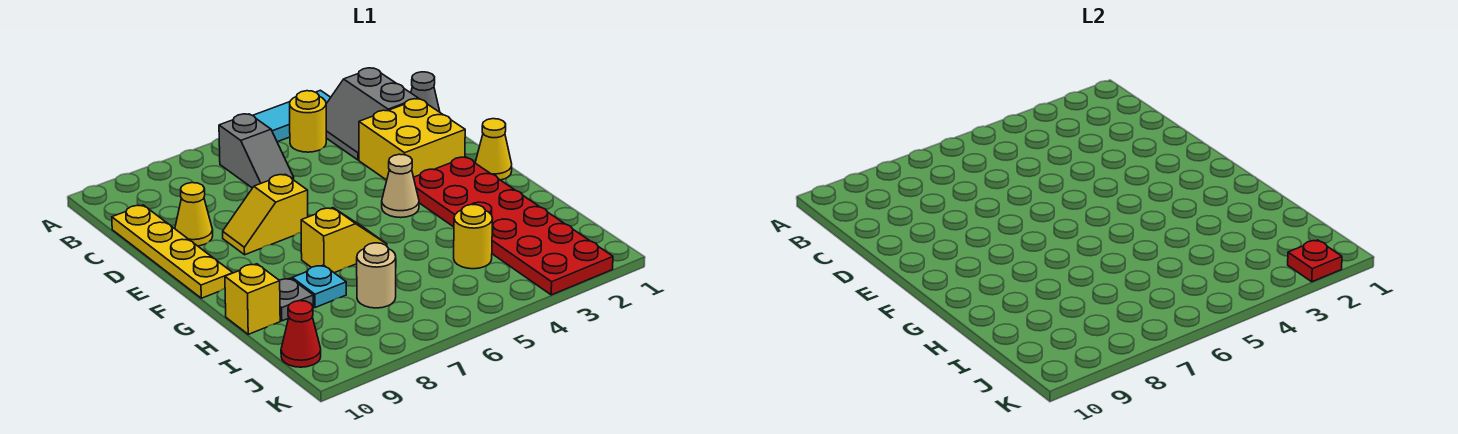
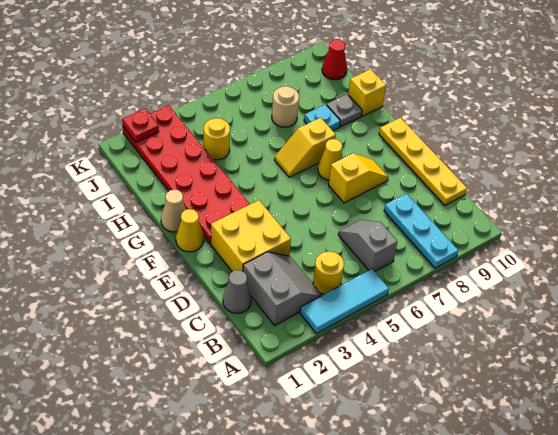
none -> cyan 1x3 plate [384,193,458,268]
yellow 1x1 cone [175,183,213,246] -> yellow 1x1 cone moved to [318,139,343,180]
tan 1x1 cone [382,154,419,218] -> tan 1x1 cone moved to [161,190,186,232]

